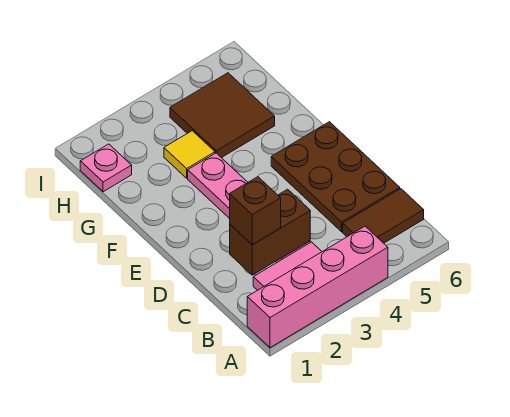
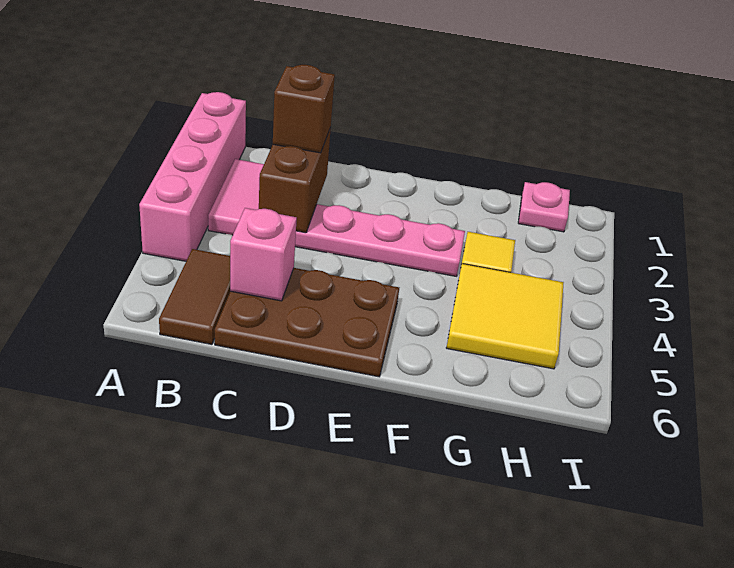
none -> pink 1x1 brick [230,208,297,301]
brown 2x2 tile [170,73,275,158] -> yellow 2x2 tile [446,264,564,369]

